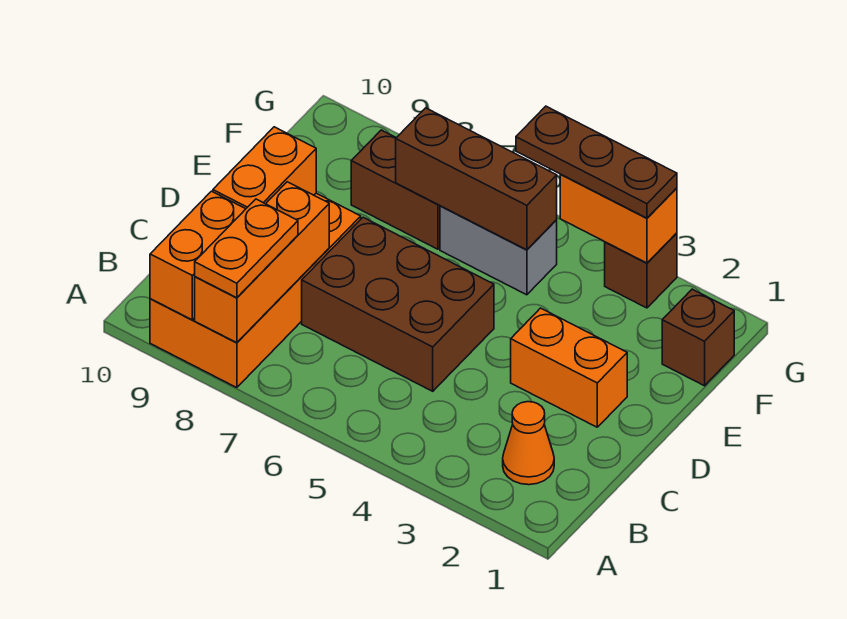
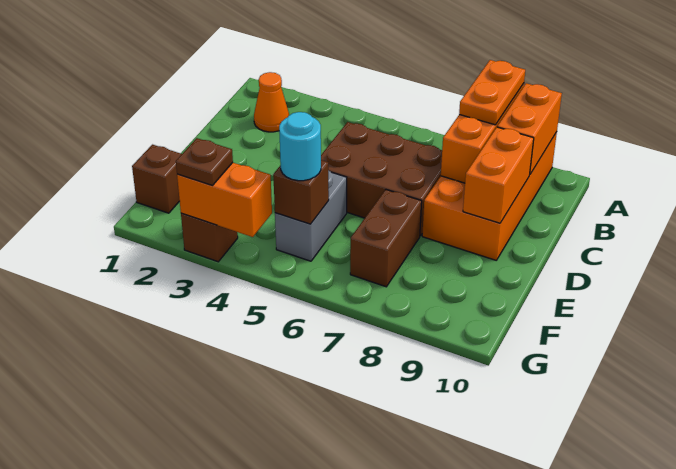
orange 1x2 brick [511,308,627,427] -> none
grey 1x2 brick [440,206,557,295] -> grey 1x2 brick turned to [275,170,347,261]
brown 1x3 brick [396,108,557,250] -> brown 1x1 brick [273,160,329,224]
none -> cyan 1x1 round brick [279,112,321,181]
brown 1x2 brick [351,130,440,249] -> brown 1x2 brick turned to [350,190,422,287]
brown 1x3 plate [516,106,677,218] -> brown 1x1 plate [176,138,233,185]

